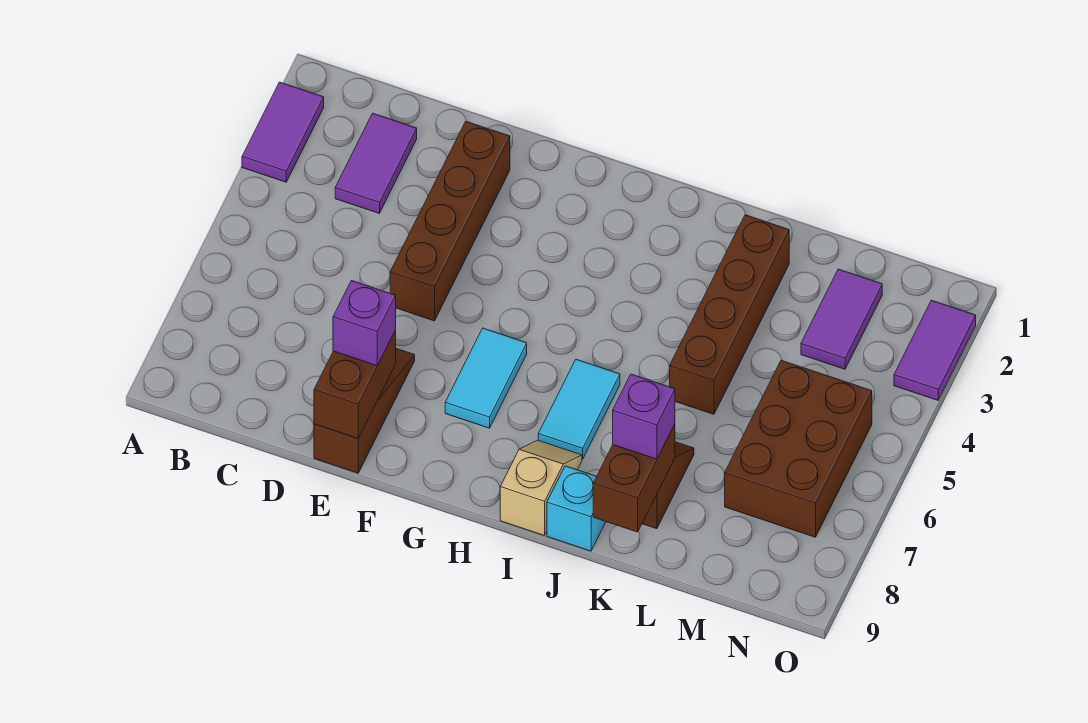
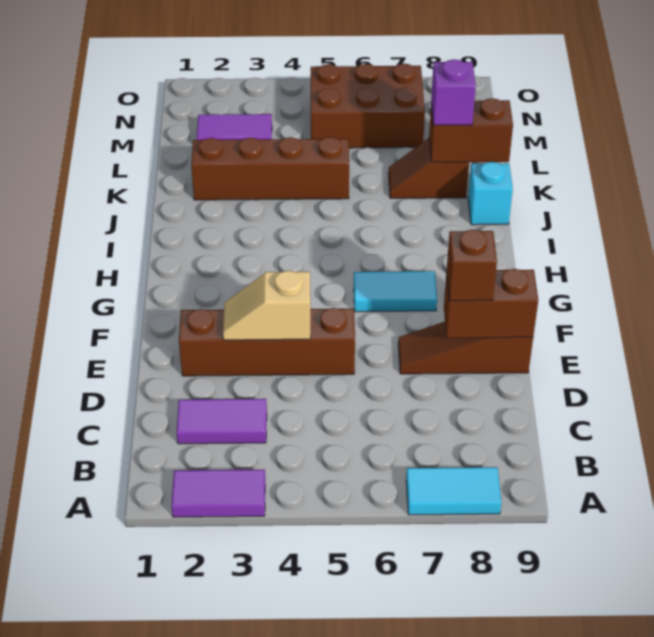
purple 1x1 brick [333,281,396,366] -> brown 1x1 brick [447,230,497,301]
cyan 1x2 tile [538,359,620,459] -> cyan 1x2 tile moved to [406,467,501,515]
tan 1x2 slope [500,440,582,536] -> tan 1x2 slope moved to [223,271,311,340]
purple 1x2 tile [894,300,976,400] -> none

